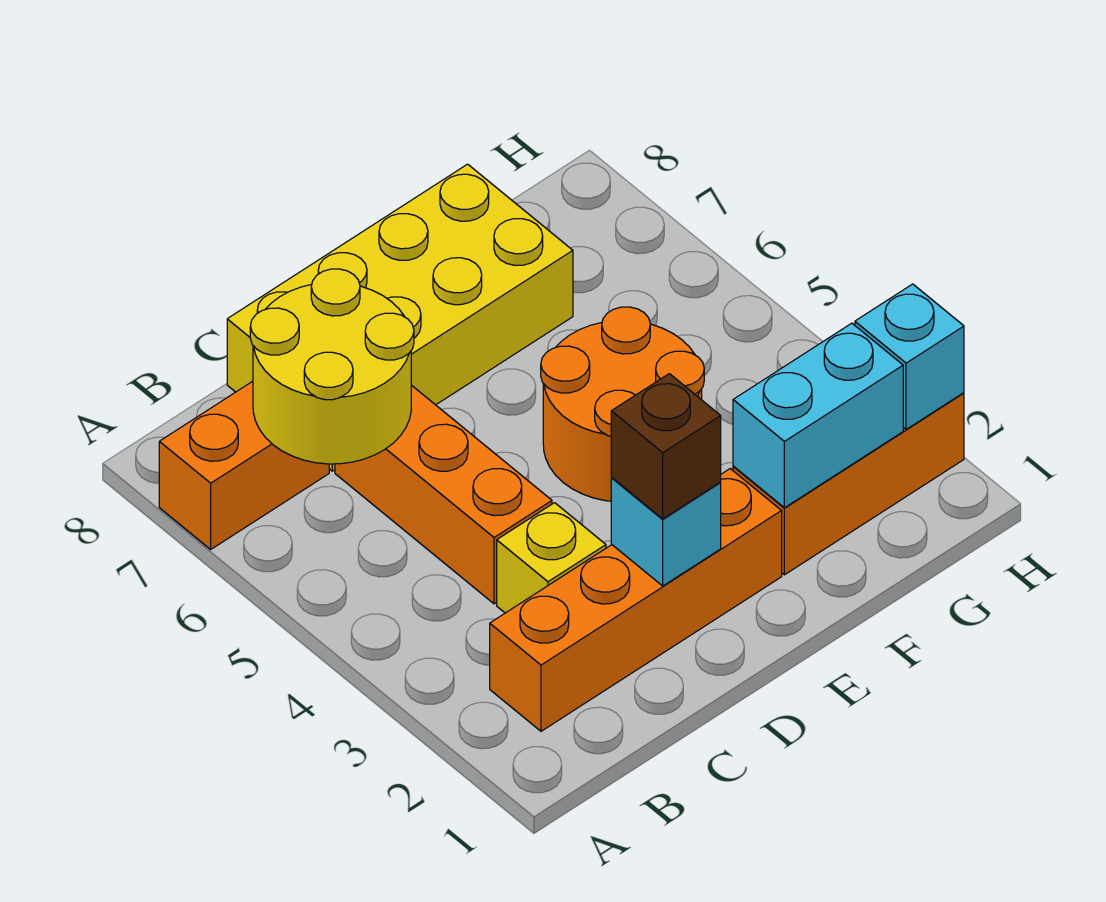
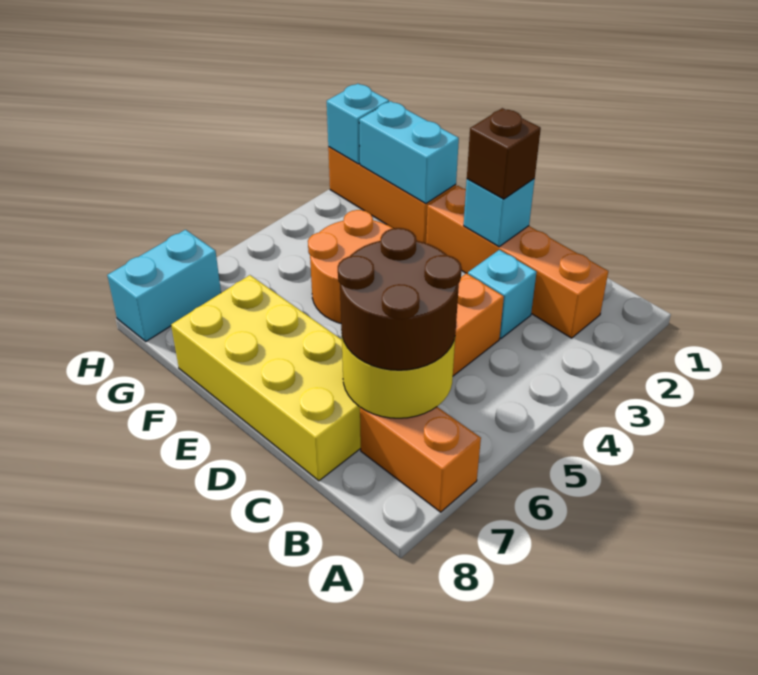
none -> brown 2x2 round brick [338,228,462,370]
yellow 1x1 brick [497,503,606,613] -> cyan 1x1 brick [468,250,537,339]
none -> cyan 1x2 brick [107,230,221,341]

